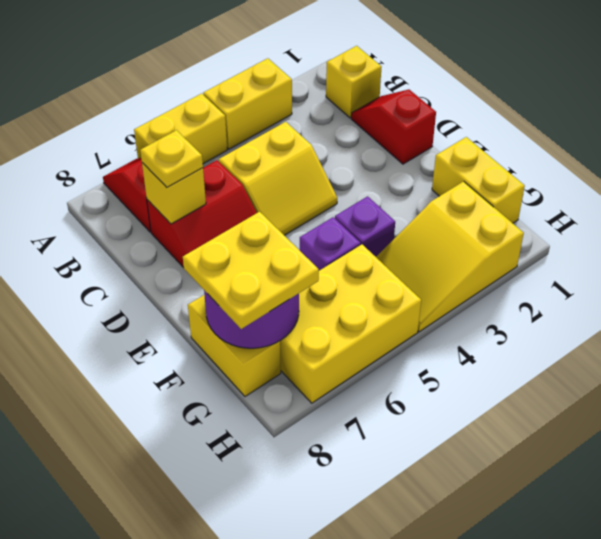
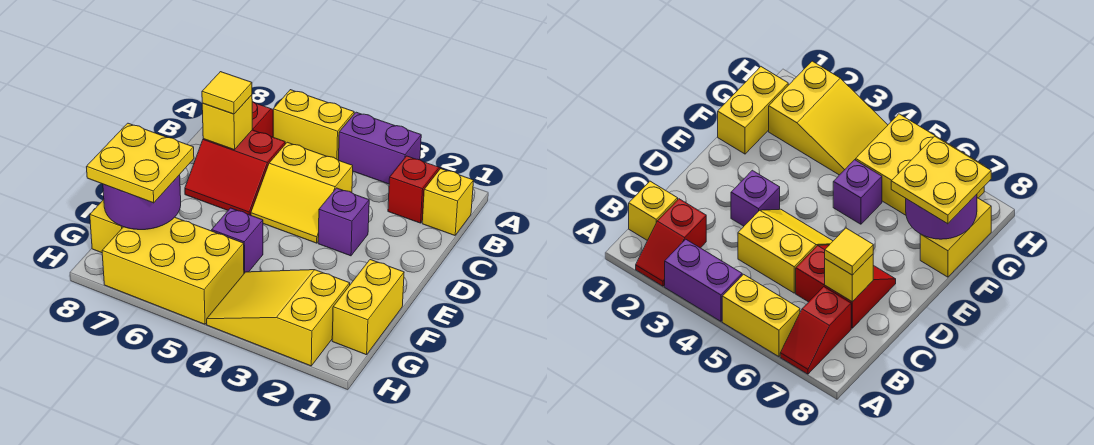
yellow 1x2 brick [203,58,292,149] -> purple 1x2 brick [339,112,421,184]
red 1x2 slope [351,90,436,164] -> red 1x2 slope moved to [388,156,441,223]
yellow 1x1 plate [140,130,203,187] -> yellow 1x1 tile [202,72,252,114]
purple 1x1 brick [335,196,395,257] -> purple 1x1 brick moved to [318,188,369,256]

